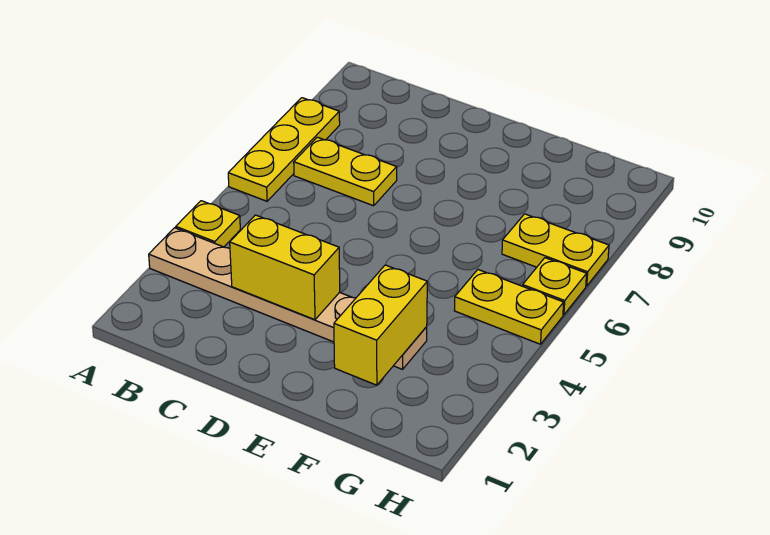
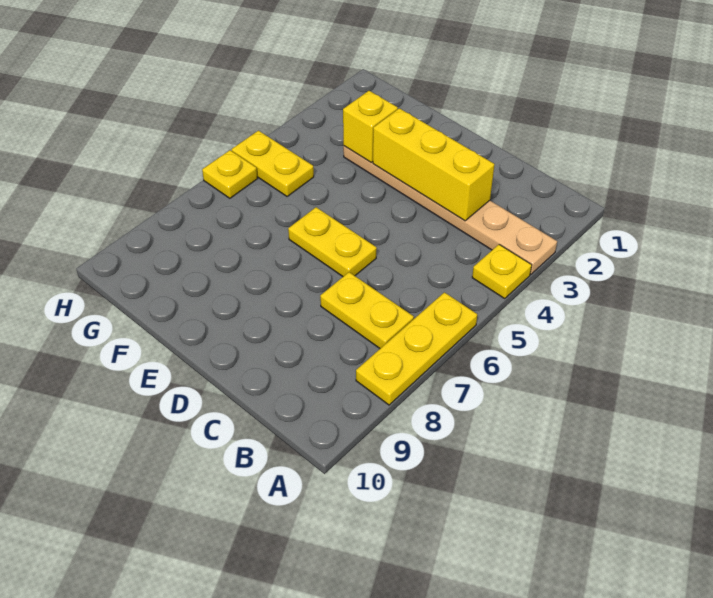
yellow 1x2 brick [230,215,340,320] -> yellow 1x3 brick [373,108,495,221]
yellow 1x2 brick [334,265,427,385] -> yellow 1x1 brick [343,91,398,162]
yellow 1x2 plate [502,214,609,286] -> yellow 1x2 plate moved to [288,207,377,276]

